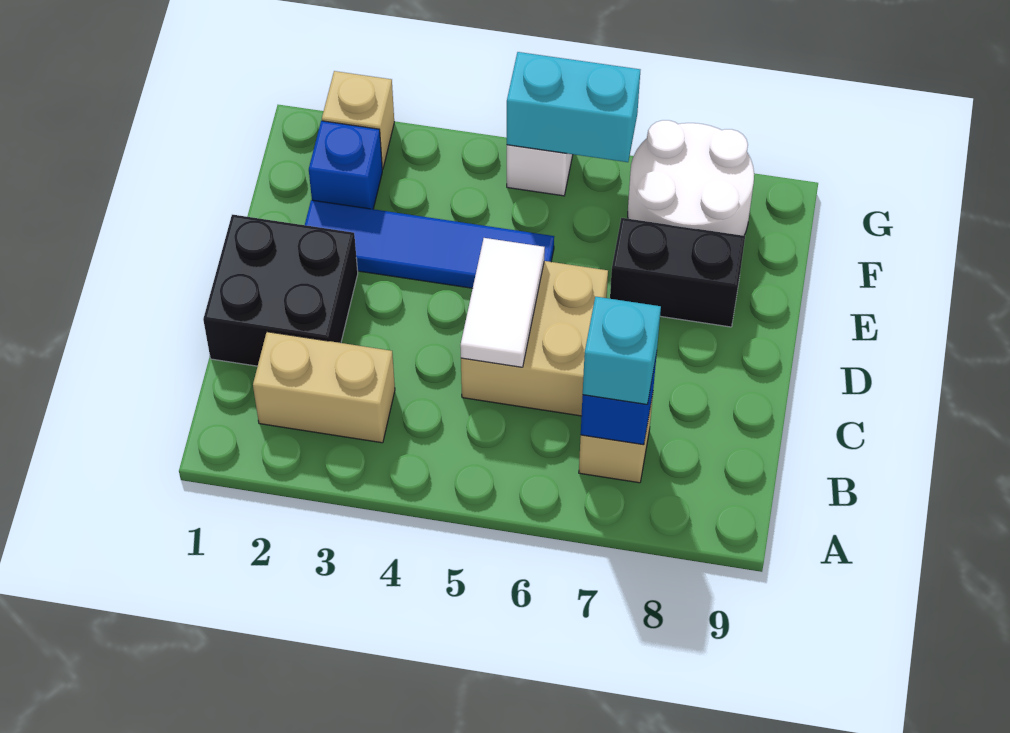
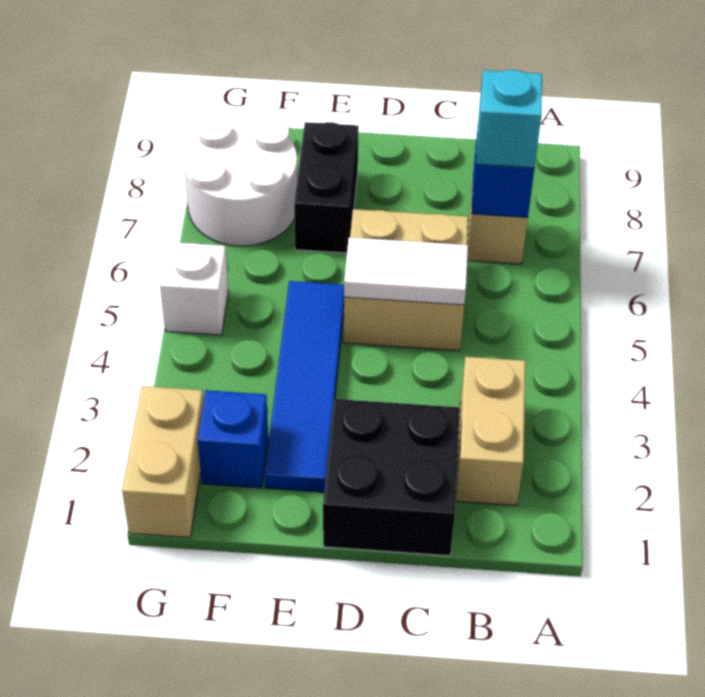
tan 1x1 brick [322,71,394,169] -> tan 1x2 brick [122,386,203,538]
cyan 1x2 brick [507,52,640,162] -> none

